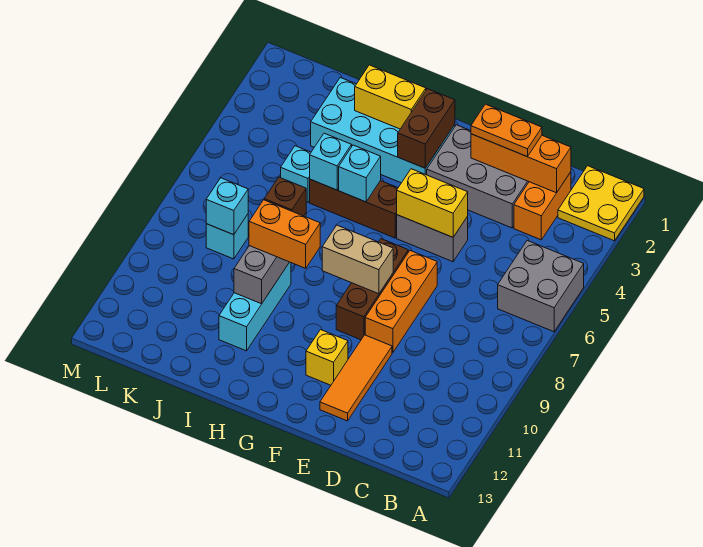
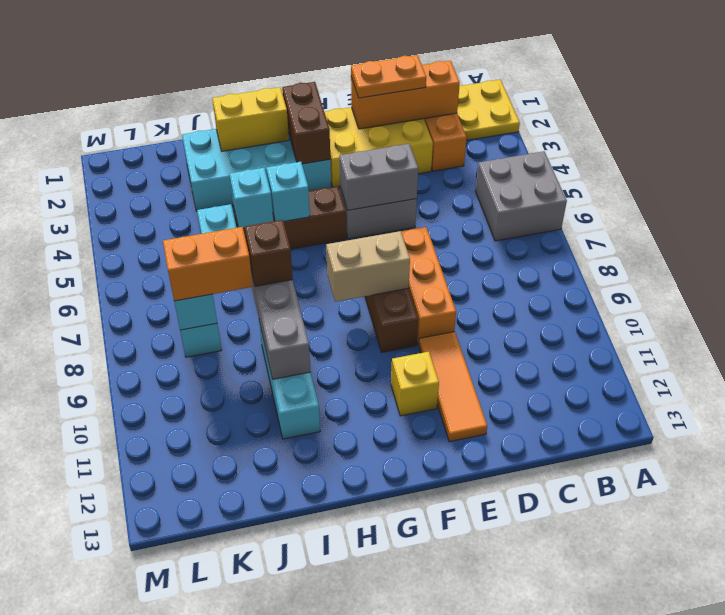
grey 2x3 brick [427,125,529,228] -> yellow 2x3 brick [325,107,433,187]
yellow 1x2 brick [397,169,468,237] -> grey 1x2 brick [339,144,418,210]
orange 1x2 brick [249,200,320,268] -> orange 1x2 brick moved to [163,227,253,301]

